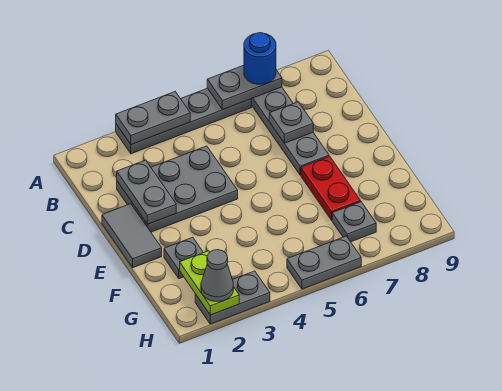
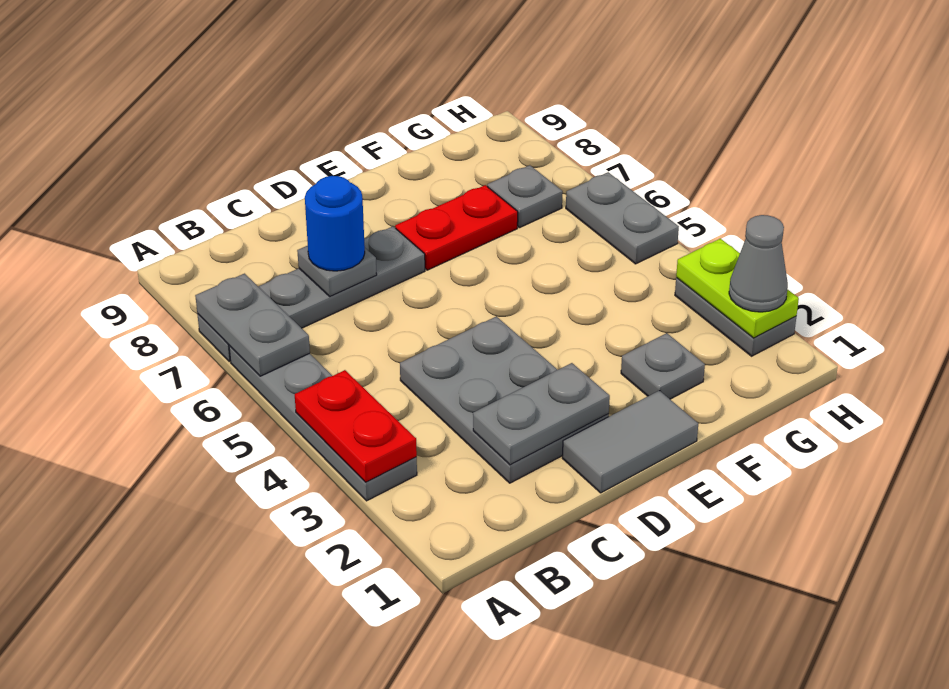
grey 1x2 plate [116,92,190,145] -> red 1x2 plate [295,370,417,482]
blue 1x1 round brick [244,33,276,84] -> blue 1x1 round brick moved to [305,176,365,271]
lime 1x2 plate [180,251,239,315] -> lime 1x2 plate turned to [676,239,799,338]

